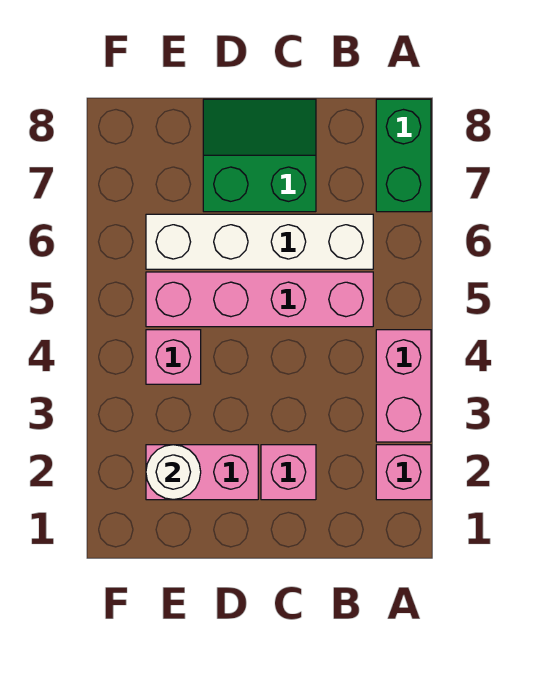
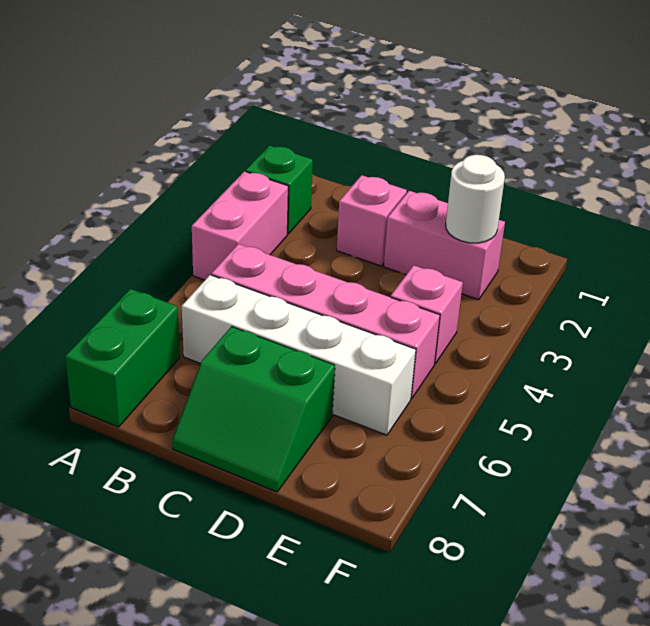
pink 1x1 brick [376,445,431,500] -> green 1x1 brick [246,145,313,234]

